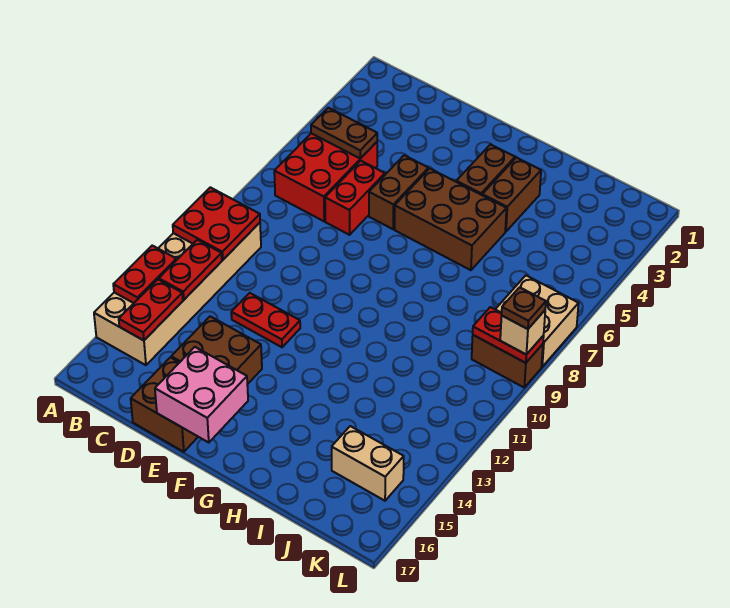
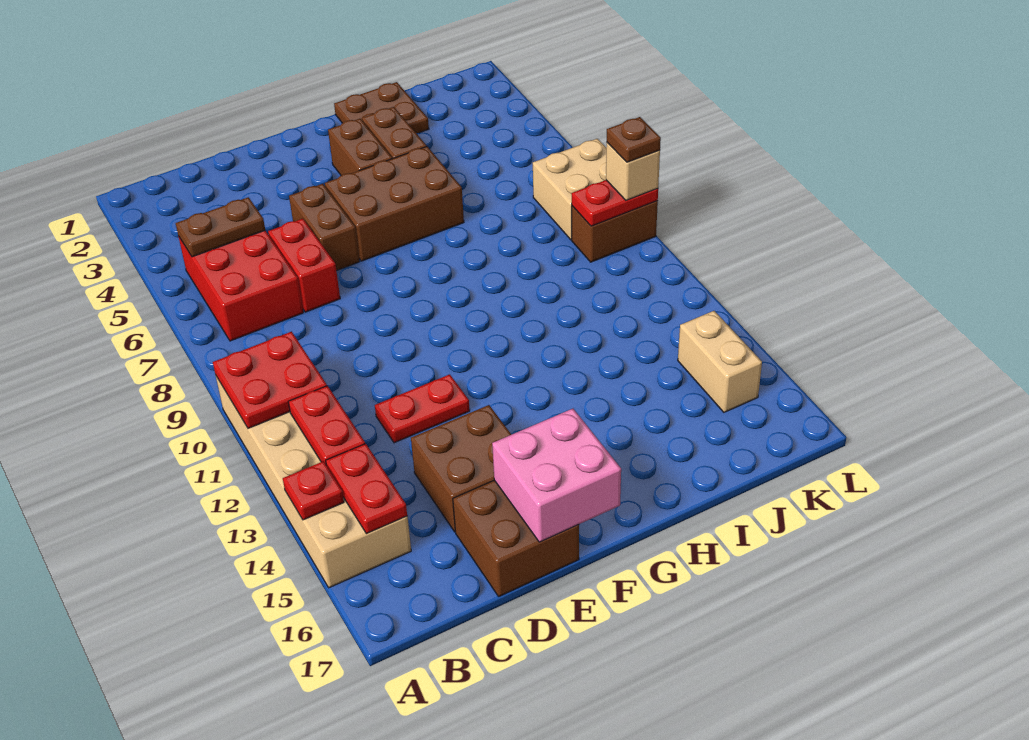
red 1x2 plate [113,246,176,303] -> red 1x1 plate [283,461,344,520]
none -> brown 2x2 plate [334,82,429,133]
tan 1x2 brick [332,426,404,501] -> tan 1x2 brick turned to [678,311,762,412]

